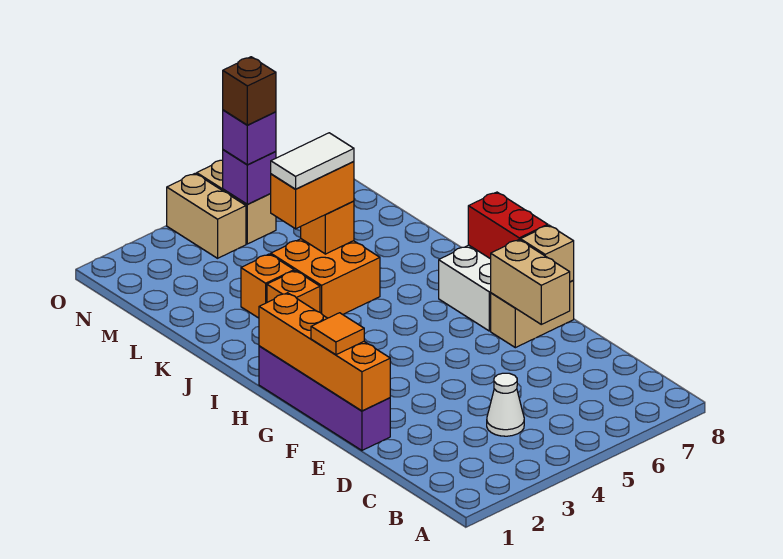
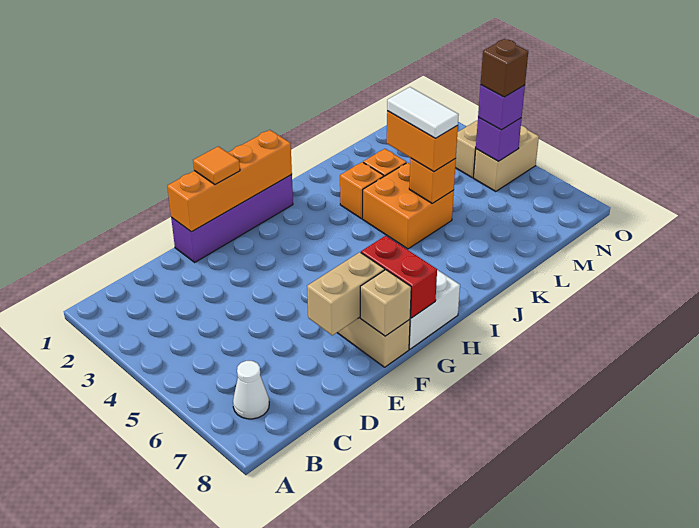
white 1x1 cone [487,373,524,436] -> white 1x1 cone moved to [233,361,269,419]
red 1x2 brick [468,192,548,259] -> red 1x2 brick turned to [361,236,437,318]

